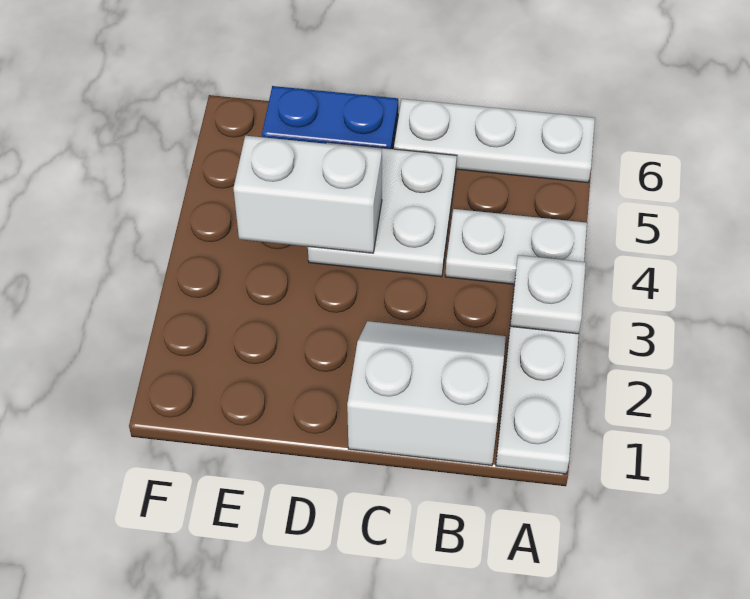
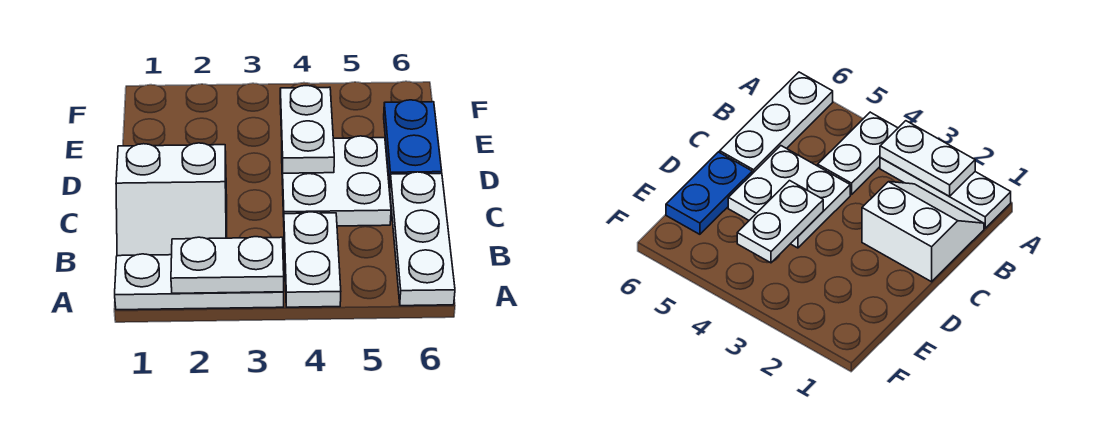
white 1x1 plate [510,255,586,334] -> white 1x2 plate [171,237,284,293]
white 2x2 slope [347,321,506,466] -> white 2x2 slope turned to [116,143,227,256]
white 1x2 brick [233,136,382,253] -> white 1x2 plate [280,86,334,173]

